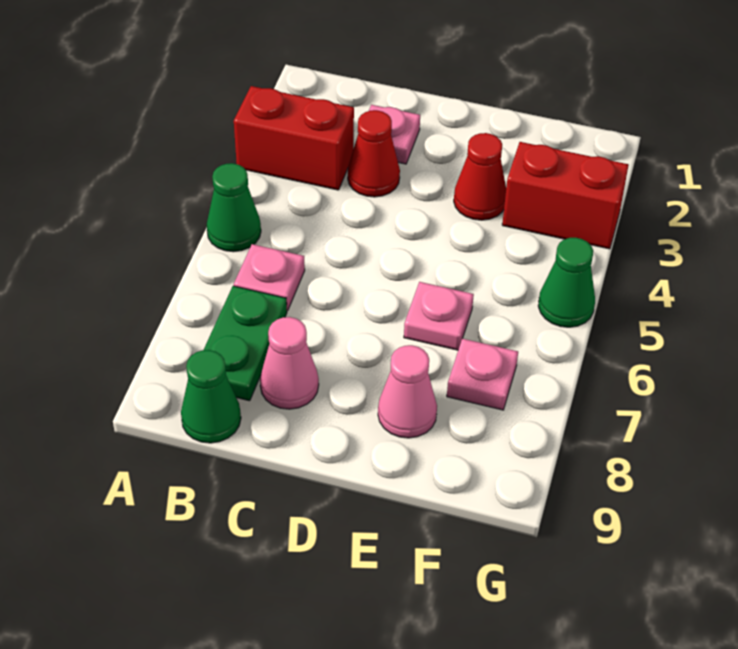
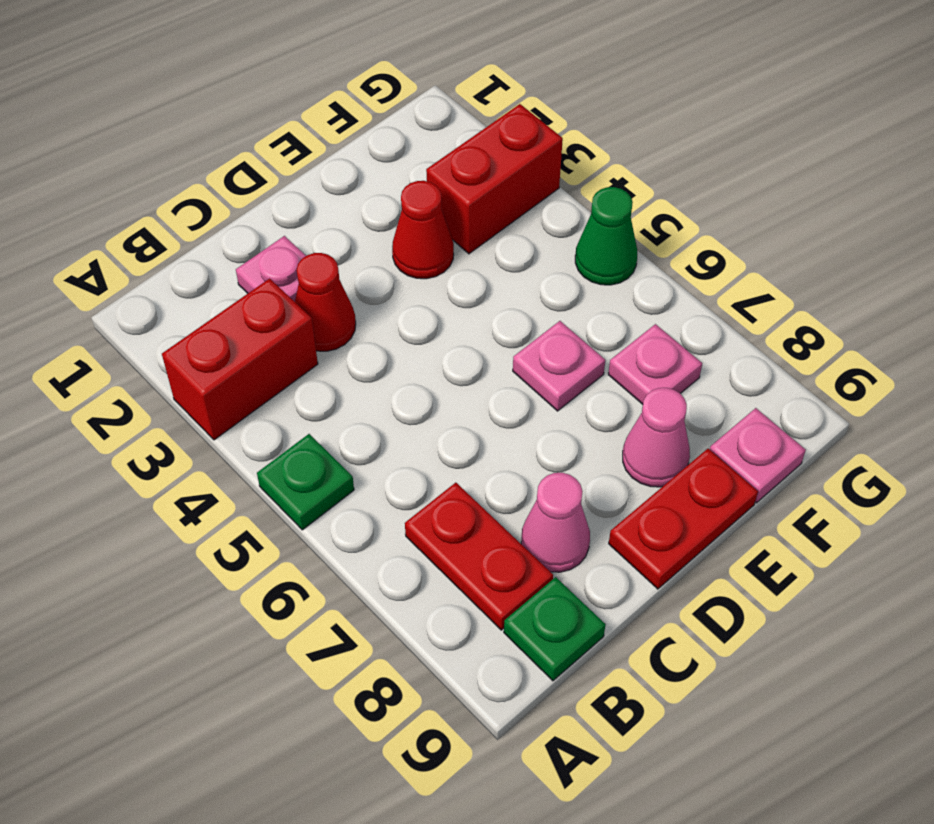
green 1x1 cone [207,163,261,252] -> green 1x1 plate [257,434,354,530]
pink 1x1 plate [234,244,305,311] -> pink 1x1 plate moved to [710,408,806,503]
green 1x2 plate [204,286,287,401] -> red 1x2 plate [405,483,553,630]
green 1x1 cone [181,350,241,443] -> green 1x1 plate [504,577,606,681]
none -> red 1x2 plate [609,449,758,589]

